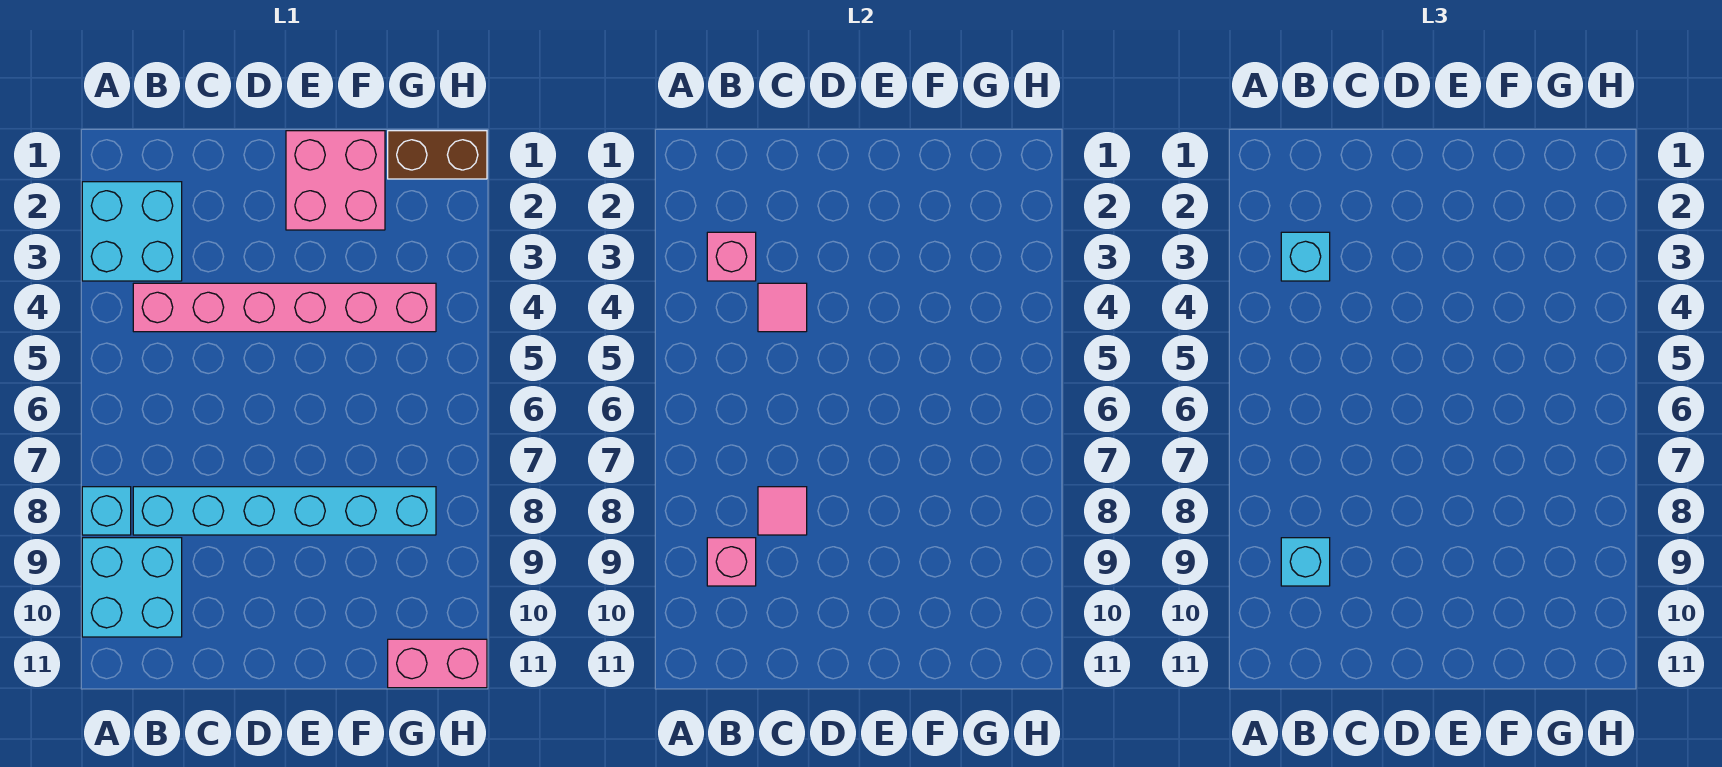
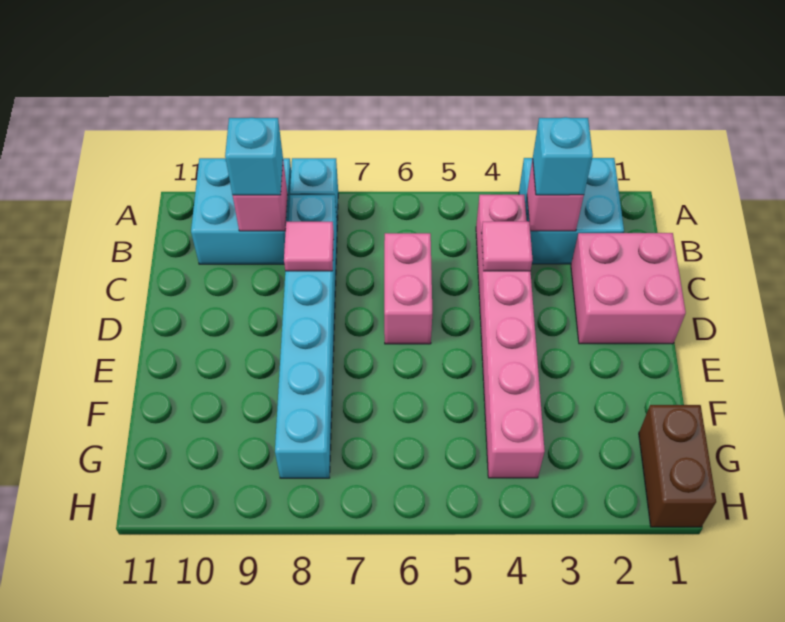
pink 2x2 brick [286,131,385,230] -> pink 2x2 brick moved to [571,233,686,344]
pink 1x2 brick [388,639,487,688] -> pink 1x2 brick moved to [384,233,432,344]

